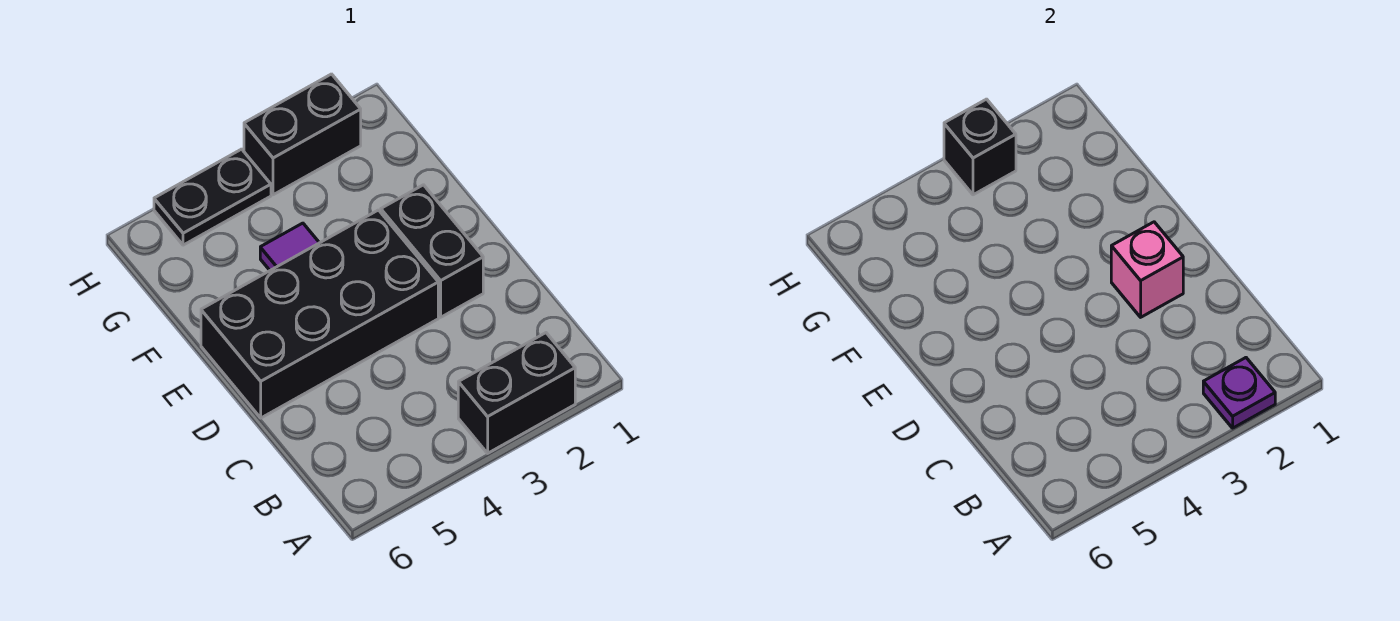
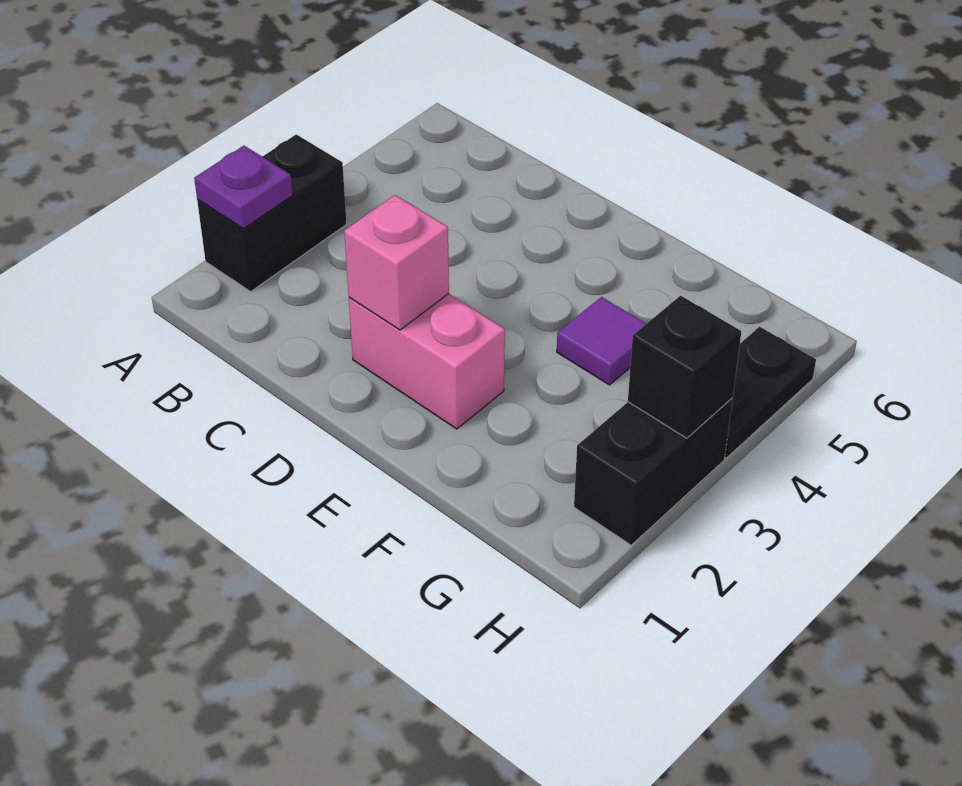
black 1x2 brick [381,185,483,317] -> pink 1x2 brick [349,294,505,429]
black 2x4 brick [201,210,438,418] -> none

